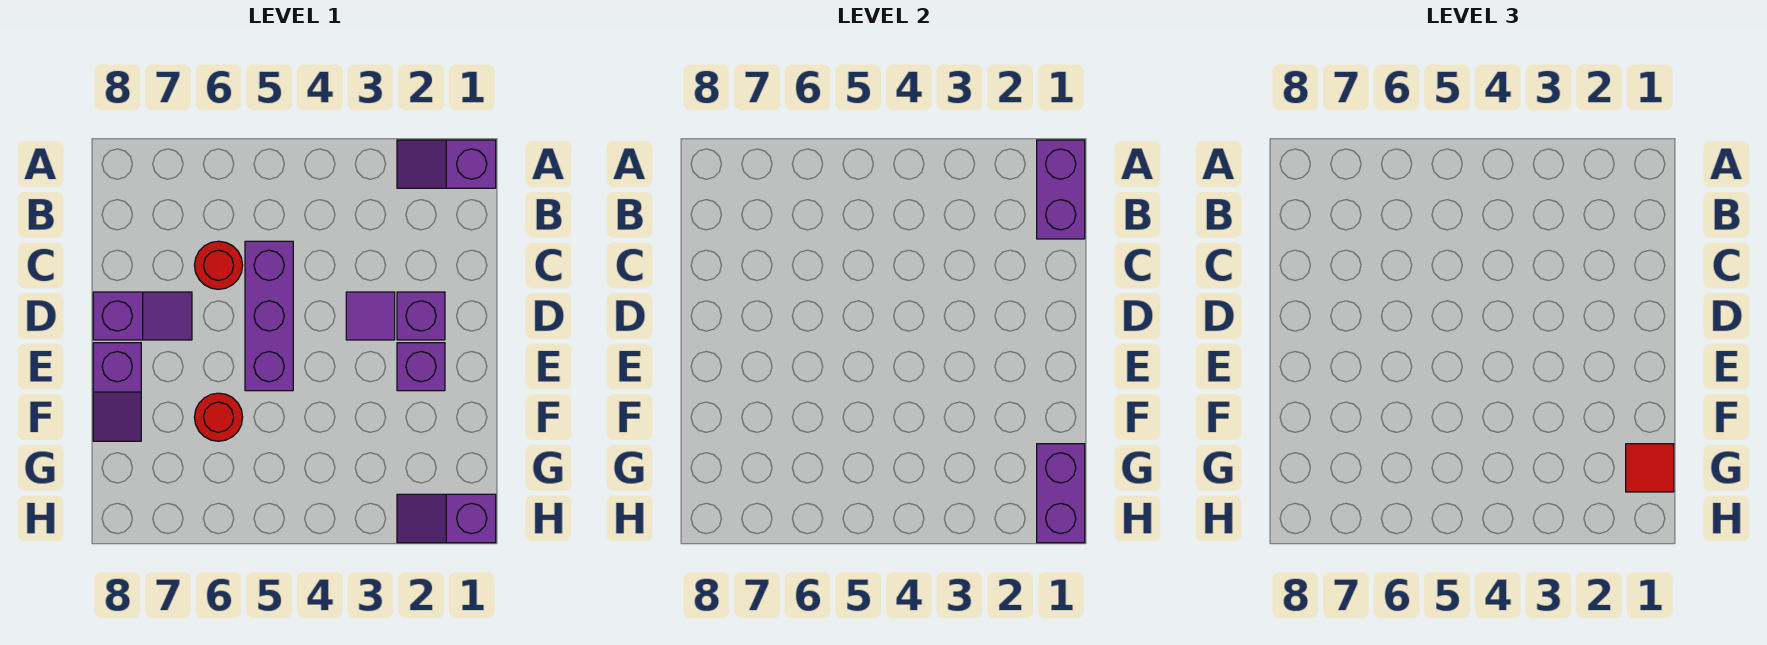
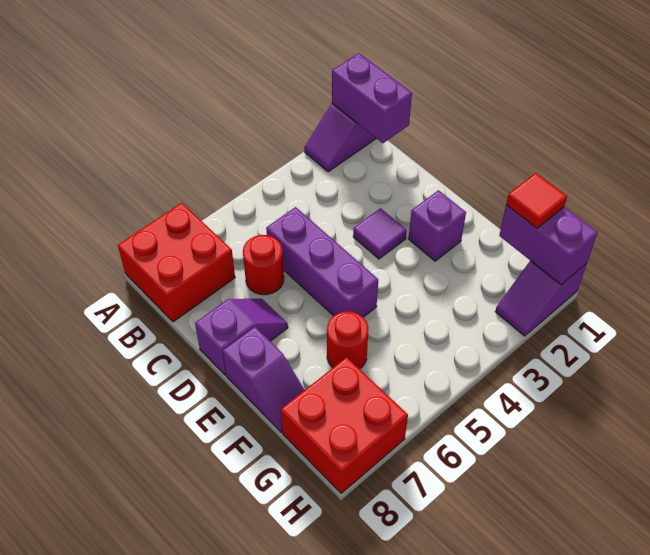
none -> red 2x2 brick [118,203,235,322]
purple 1x1 brick [397,292,445,340] -> none
none -> red 2x2 brick [281,357,408,493]

